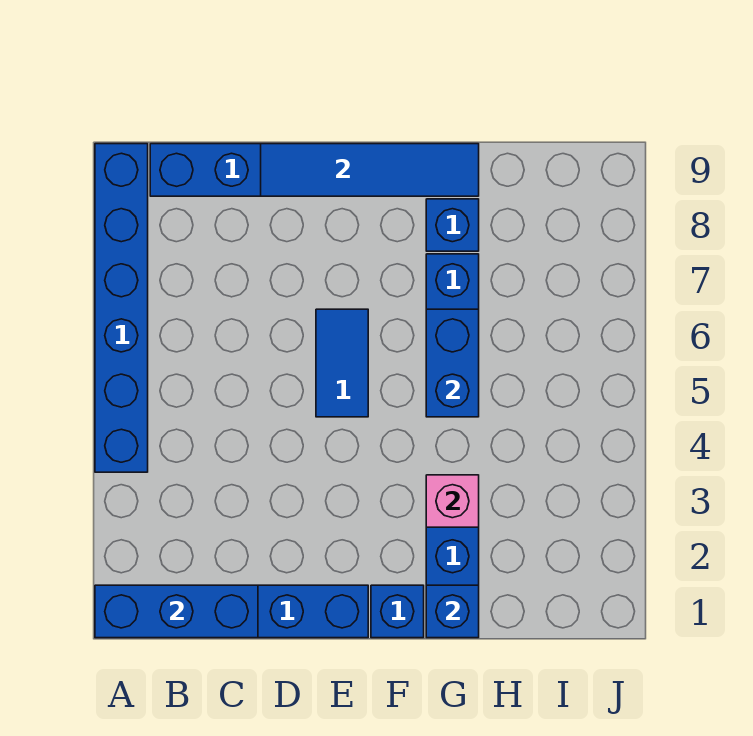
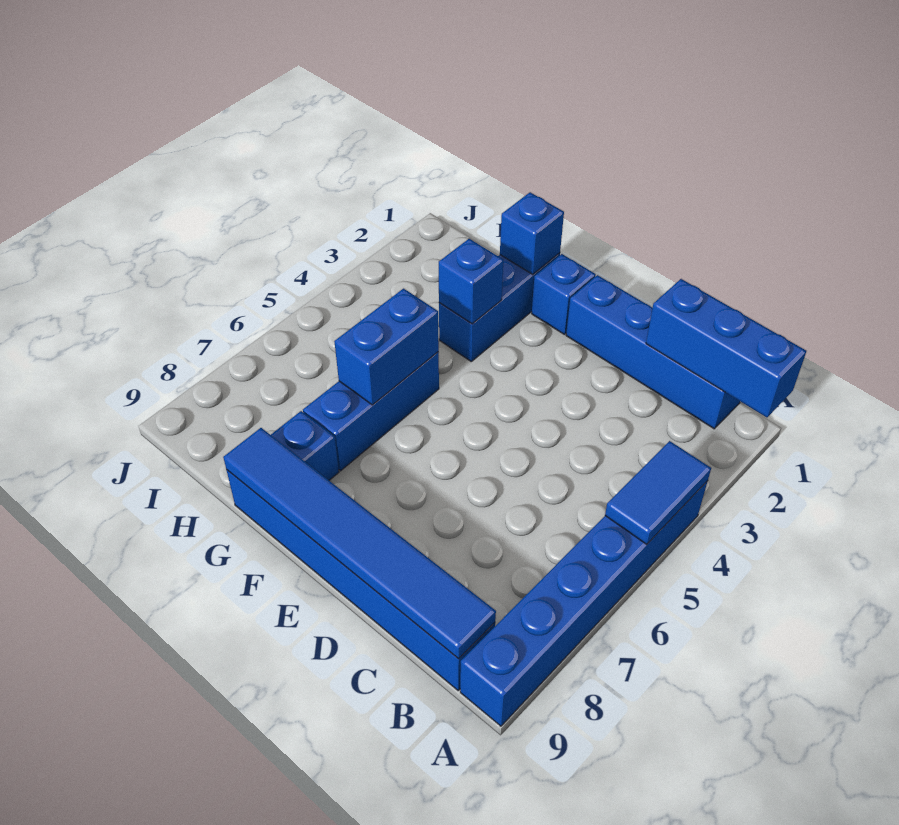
blue 1x4 tile [261,144,479,196] -> blue 1x6 tile [223,428,496,659]
blue 1x2 tile [316,309,368,417] -> blue 1x2 tile moved to [605,441,711,544]
pink 1x1 brick [426,475,479,527] -> blue 1x1 brick [439,239,503,324]

